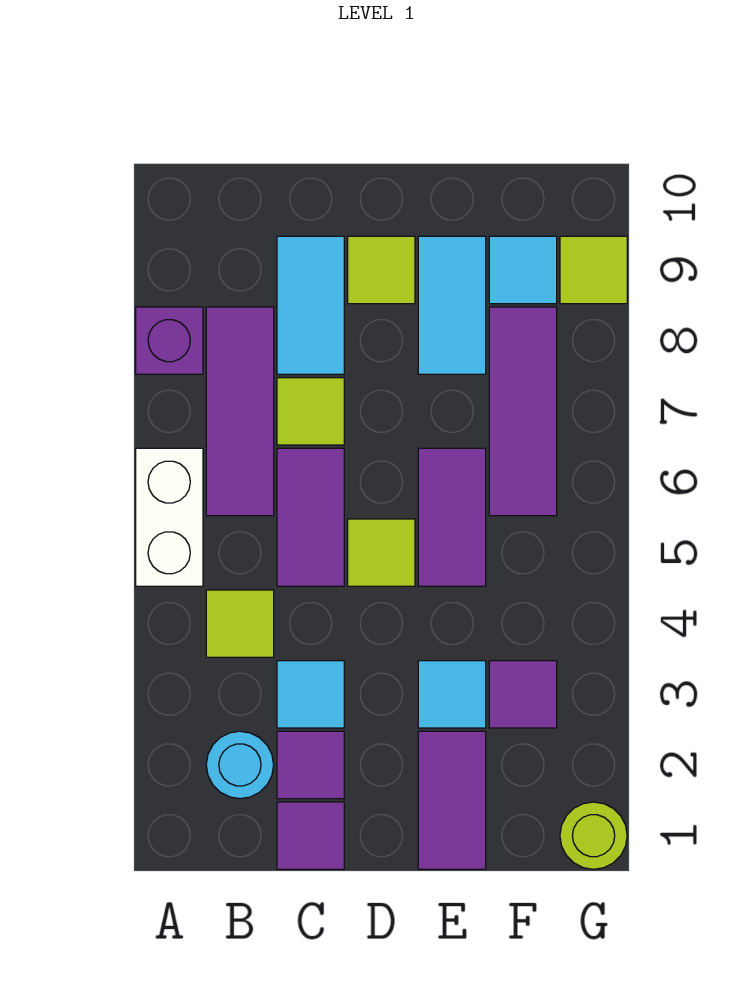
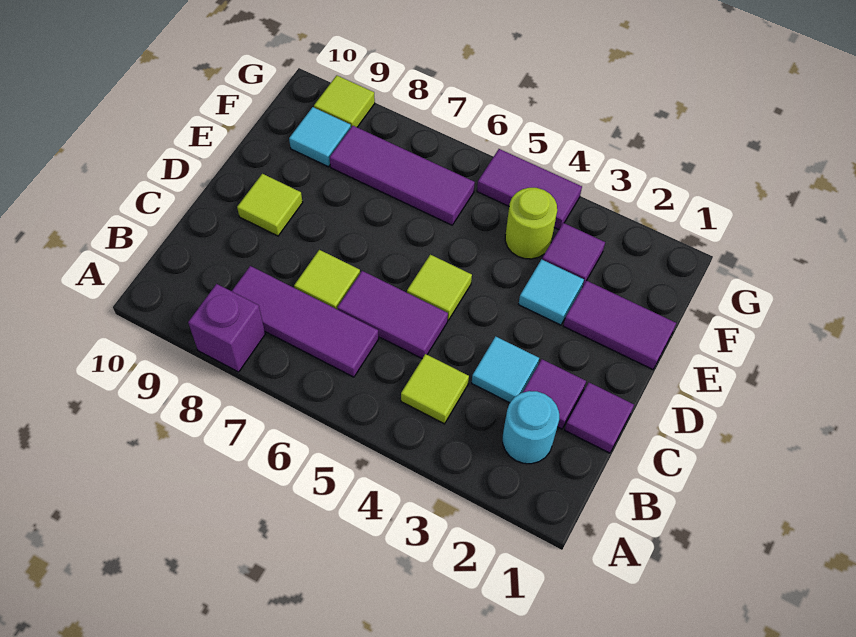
white 1x2 brick [136,448,203,586] -> none
cyan 1x2 tile [277,236,344,374] -> none
purple 1x2 tile [418,448,486,586] -> purple 1x2 tile moved to [477,149,582,229]
cyan 1x2 tile [418,236,486,374] -> none
lime 1x1 round brick [560,802,627,869] -> lime 1x1 round brick moved to [505,188,557,259]

